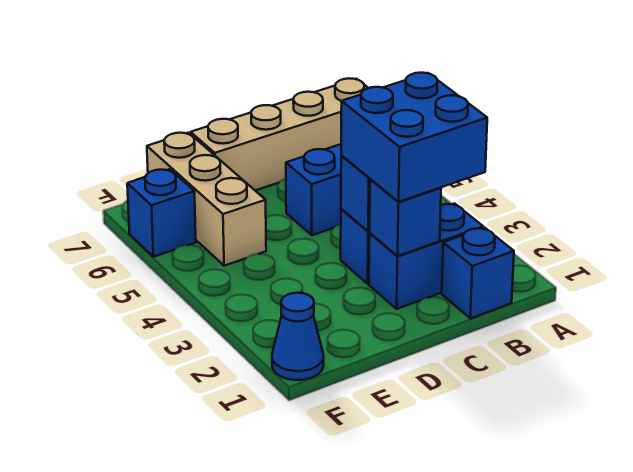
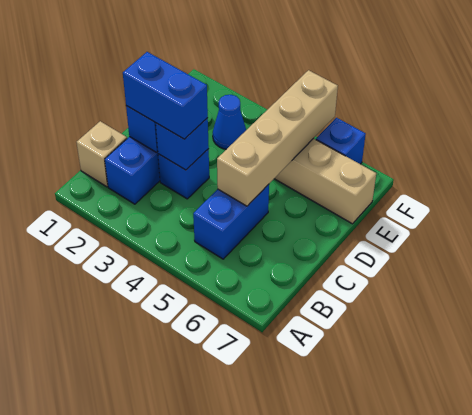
tan 1x4 brick [191,78,368,190] -> tan 1x4 brick moved to [217,70,338,206]
blue 1x1 brick [442,228,514,318] -> tan 1x1 brick [76,121,127,187]
blue 2x2 brick [341,73,487,202] -> blue 1x2 brick [123,52,208,139]
blue 1x1 cone [272,293,324,380] -> blue 1x1 cone moved to [213,95,246,149]

